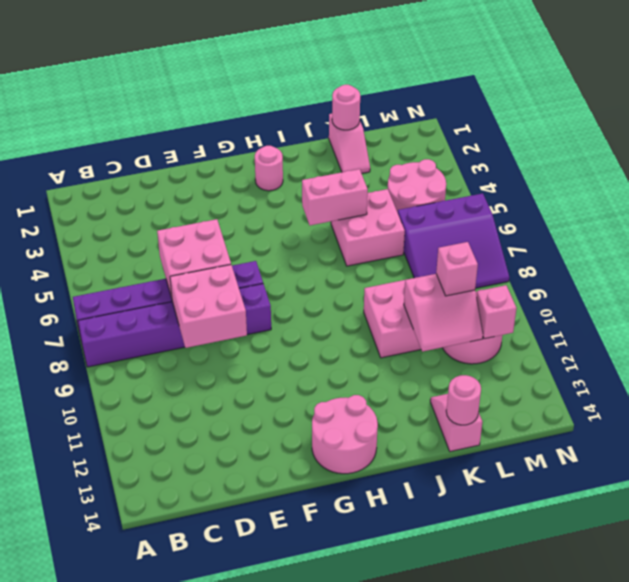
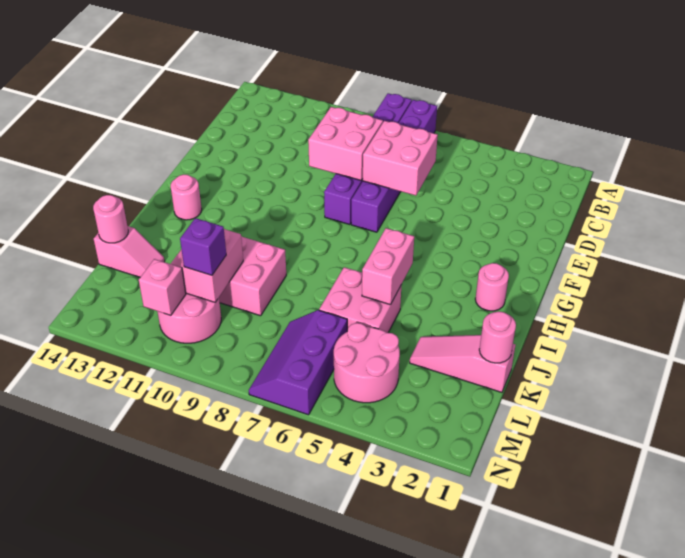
pink 2x2 round brick [312,395,378,474] -> pink 1x1 round brick [171,174,202,220]
pink 1x2 slope [329,114,370,173] -> pink 1x3 slope [410,335,515,392]
purple 3x3 slope [398,193,509,288] -> purple 2x3 slope [249,310,347,415]
pink 1x1 brick [436,242,478,296] -> purple 1x1 brick [180,218,226,275]

